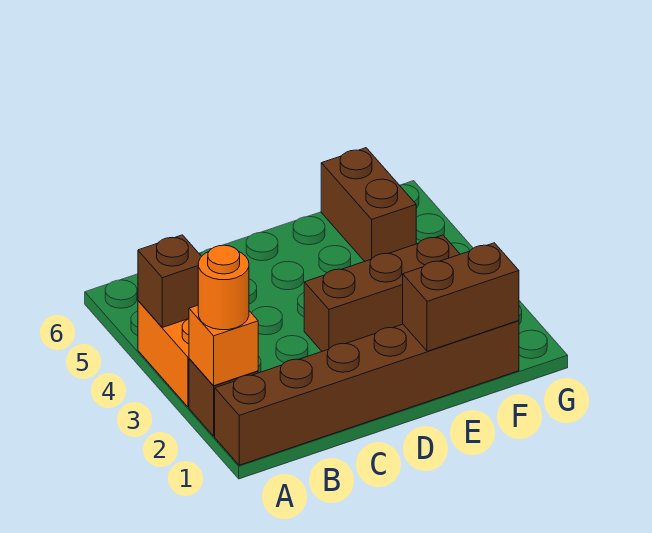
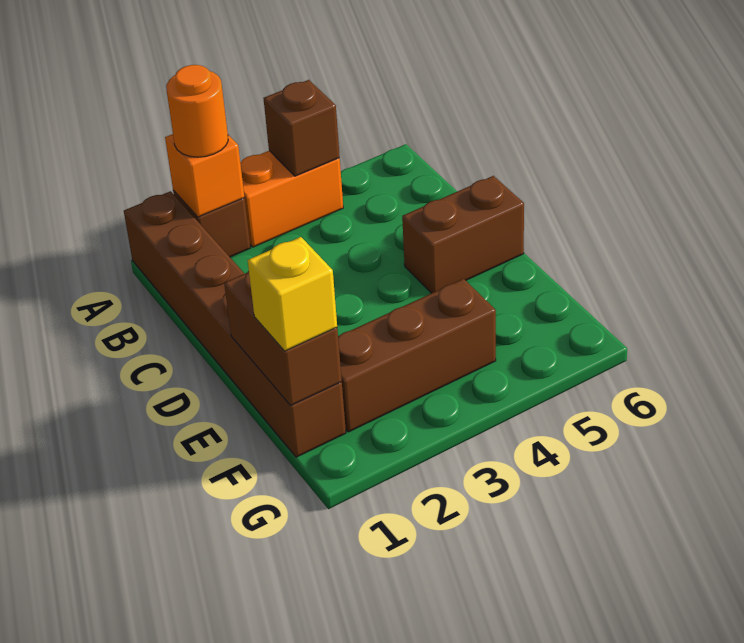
brown 1x3 brick [304,235,460,351] -> brown 1x3 brick turned to [338,279,496,432]
none -> yellow 1x1 brick [248,237,337,351]
brown 1x2 brick [321,148,416,261] -> brown 1x2 brick moved to [402,176,524,293]

